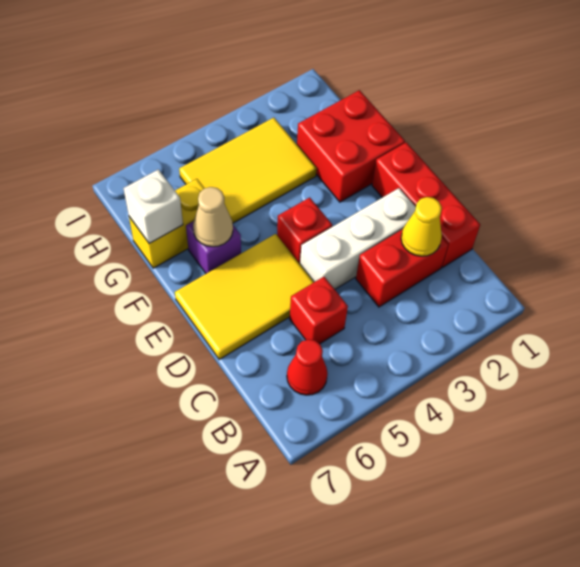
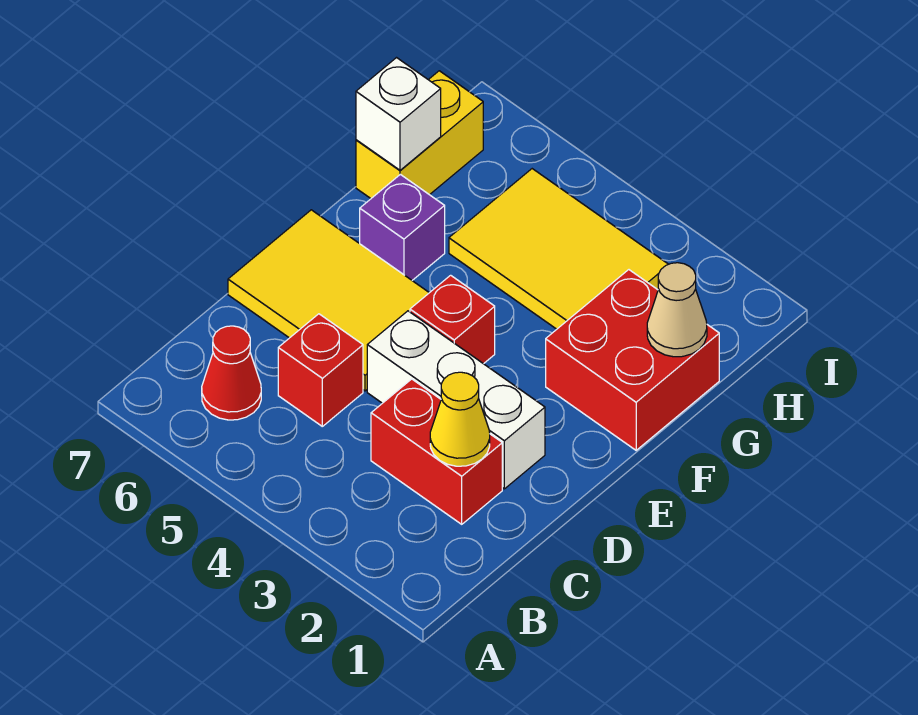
red 1x3 brick [372,142,480,267] -> none
tan 1x1 cone [193,187,233,247] -> tan 1x1 cone moved to [647,263,707,357]
yellow 1x2 brick [129,179,205,268] -> yellow 1x2 brick turned to [356,71,483,198]

